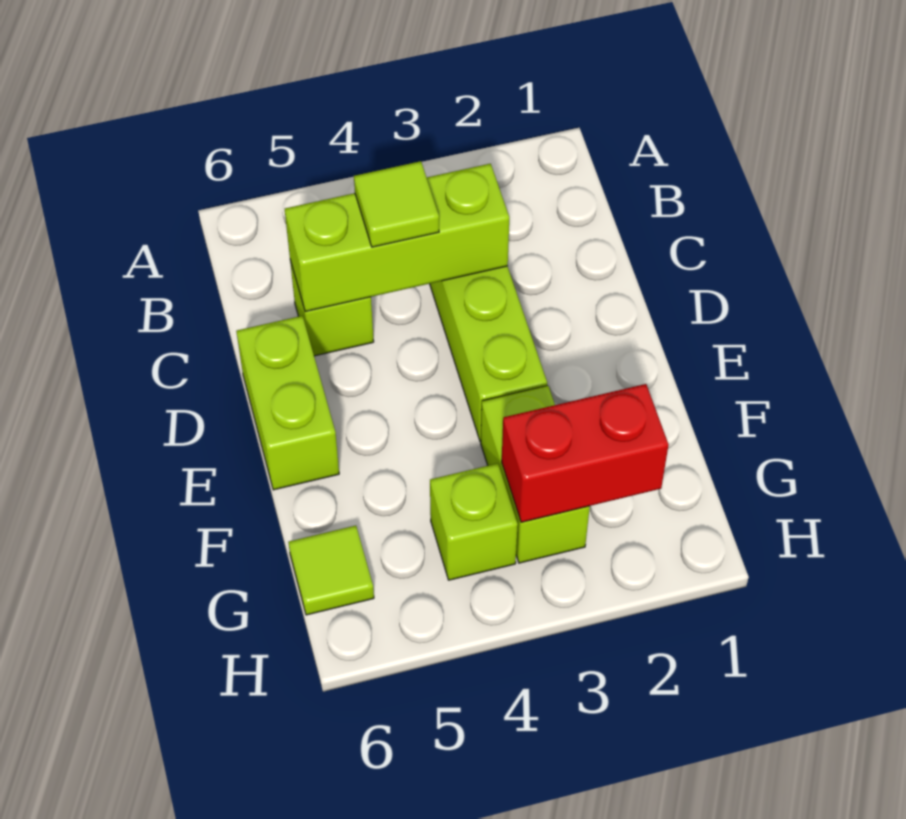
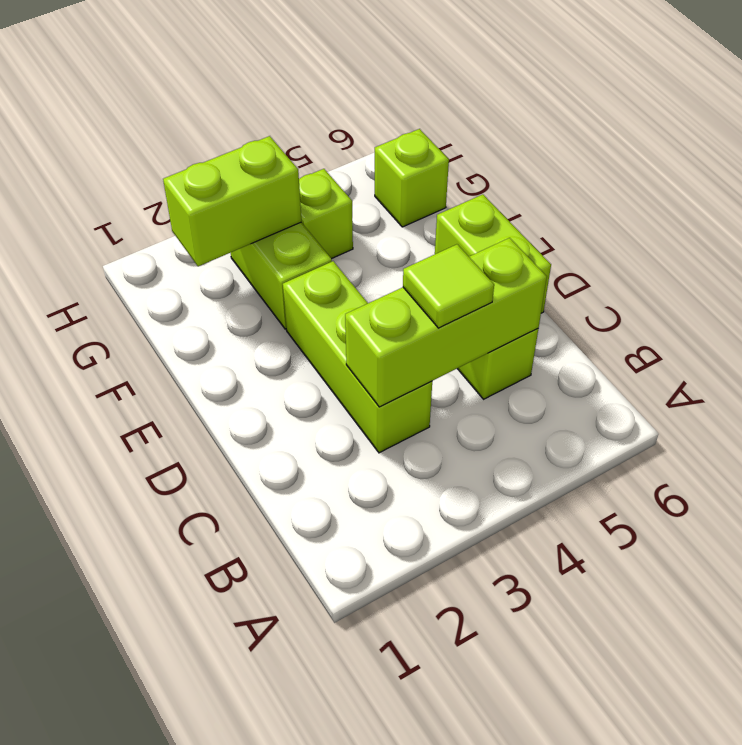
red 1x2 brick [502,384,668,522] -> lime 1x2 brick [163,136,301,266]
lime 1x1 tile [288,526,374,615] -> lime 1x1 brick [375,129,449,227]

